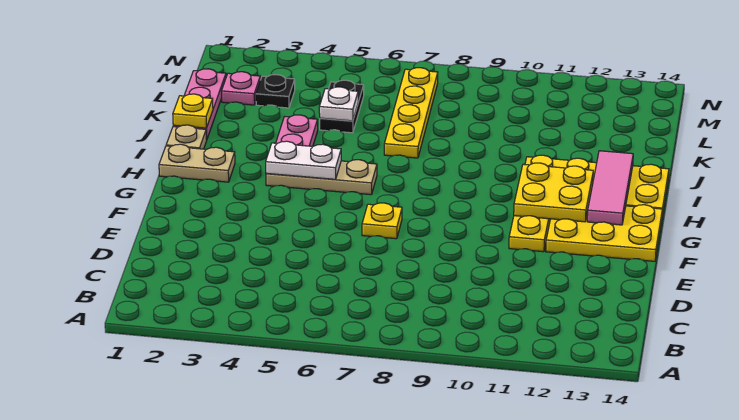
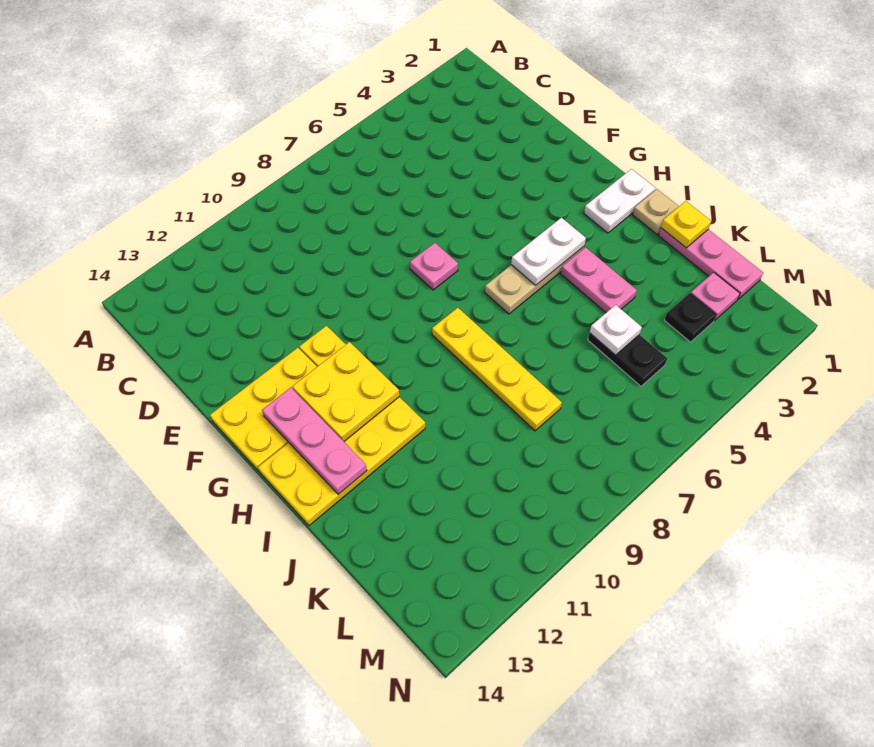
yellow 1x1 plate [362,203,402,239] -> pink 1x1 plate [410,243,458,290]
pink 1x3 tile [587,151,633,225] -> pink 1x3 plate [262,388,367,494]
tan 1x2 plate [159,144,235,182] -> white 1x2 plate [584,169,656,233]
yellow 1x4 plate [384,68,438,158] -> yellow 1x4 plate moved to [432,308,562,431]

